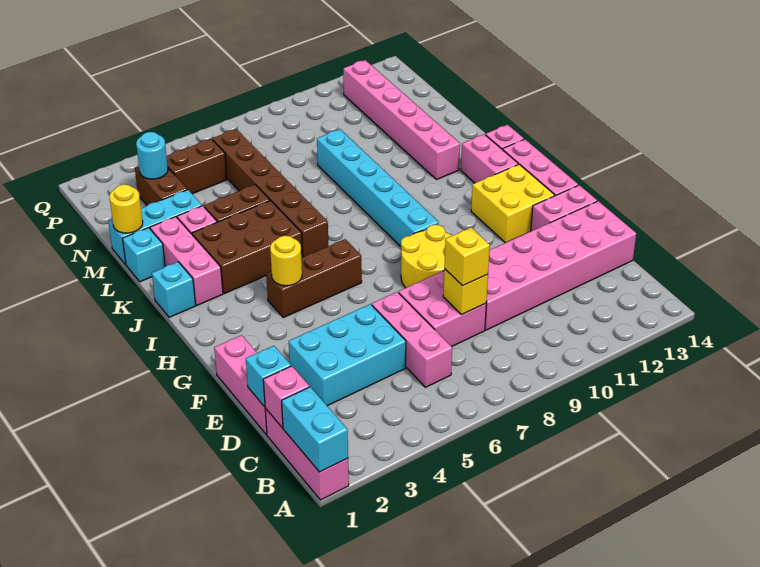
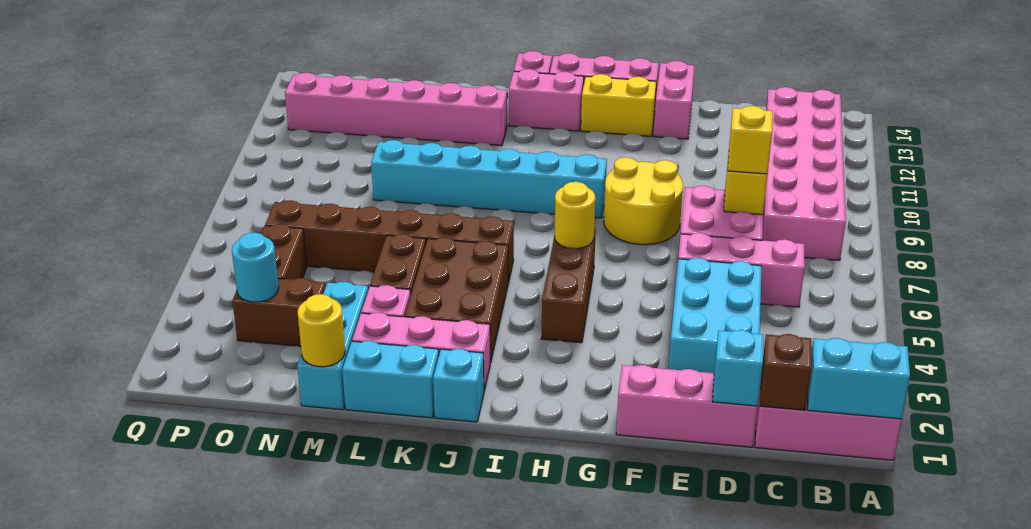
pink 1x1 brick [263,366,309,428] -> brown 1x1 brick [760,334,812,410]
pink 2x6 brick [485,201,636,330] -> pink 2x6 brick moved to [762,87,846,260]
yellow 2x2 brick [471,164,555,243] -> yellow 1x2 brick [581,74,656,136]
yellow 1x1 round brick [270,236,302,286] -> yellow 1x1 round brick moved to [554,182,595,249]
cyan 1x1 brick [123,228,165,282] -> cyan 1x2 brick [342,341,439,418]

